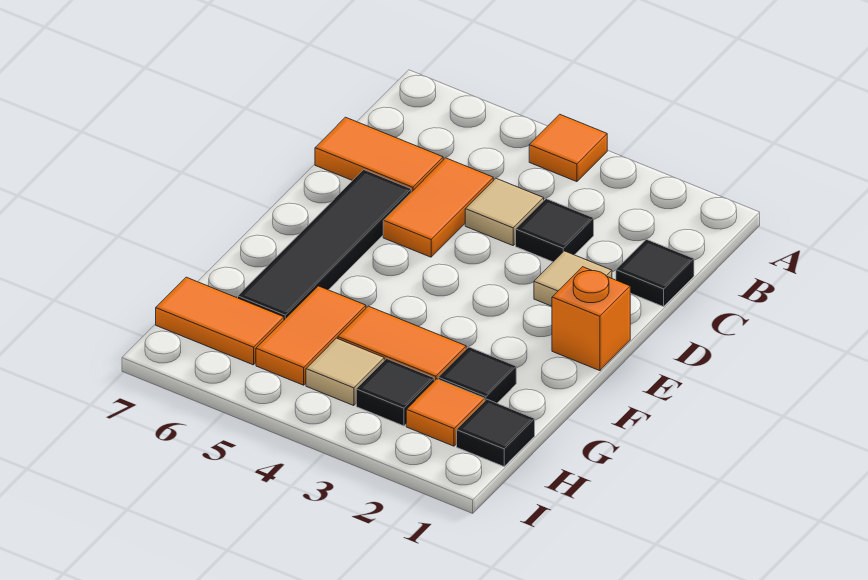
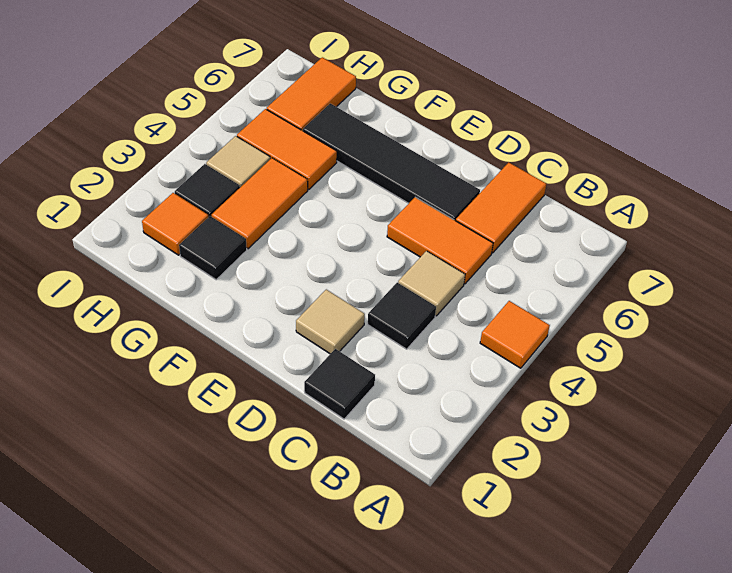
orange 1x1 brick [552,267,630,371] -> none
black 1x1 tile [457,399,535,466] -> none

